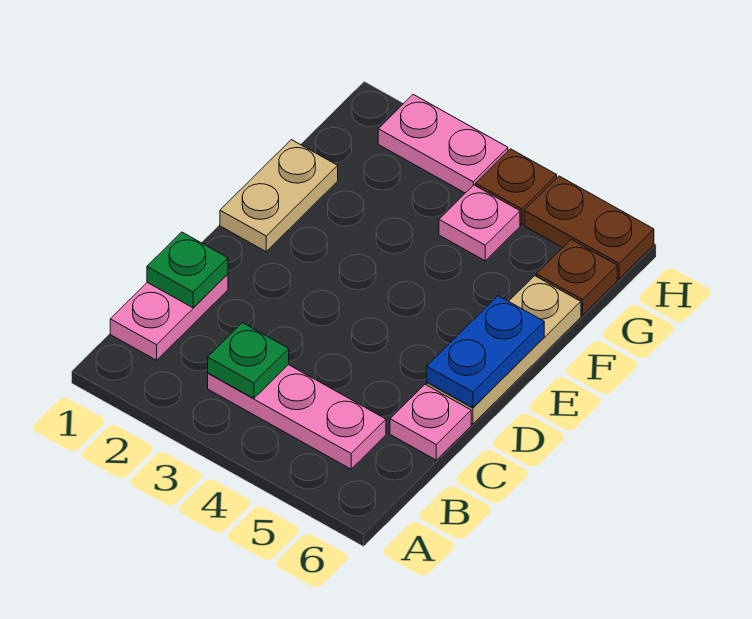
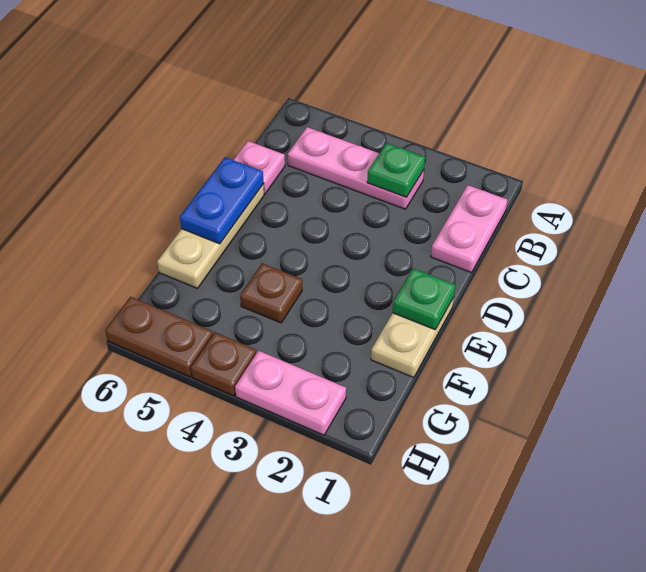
green 1x1 plate [147,232,228,308] -> green 1x1 plate moved to [393,269,455,329]
pink 1x1 plate [439,185,520,261] -> none
brown 1x1 plate [536,240,617,315] -> brown 1x1 plate moved to [240,263,302,323]

